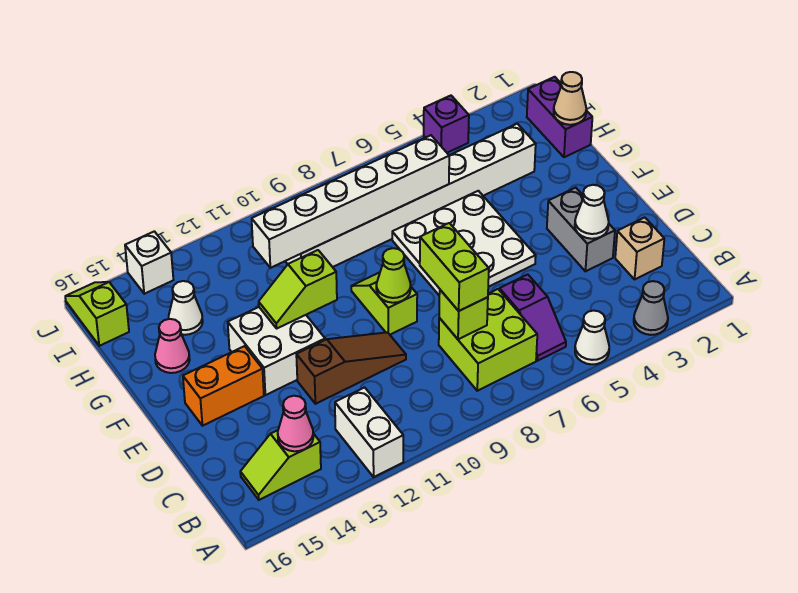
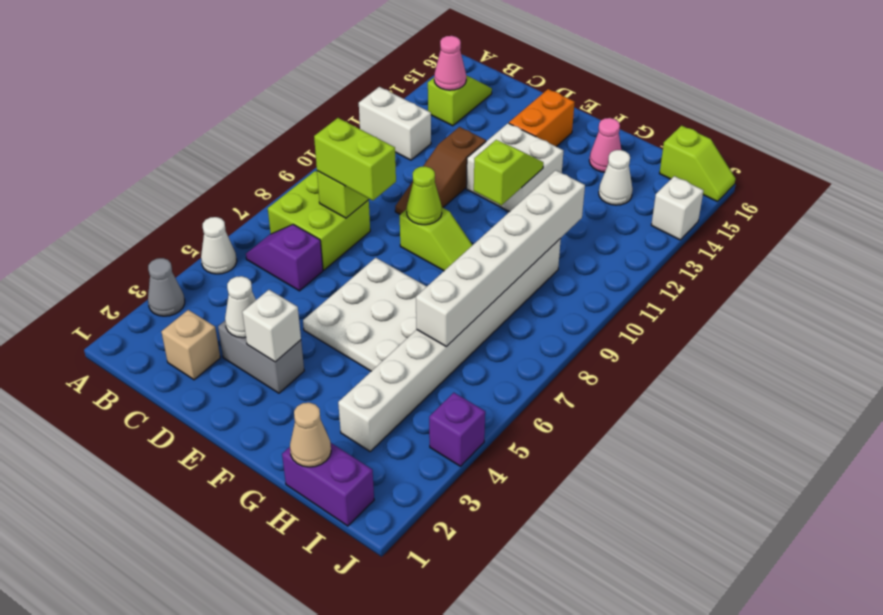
none -> white 1x1 brick [242,290,301,362]

